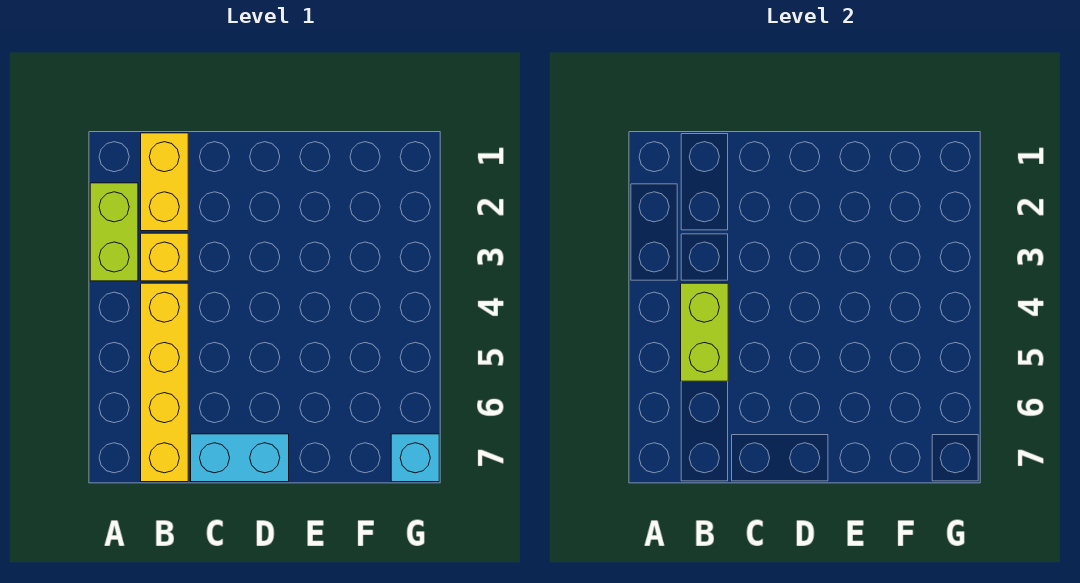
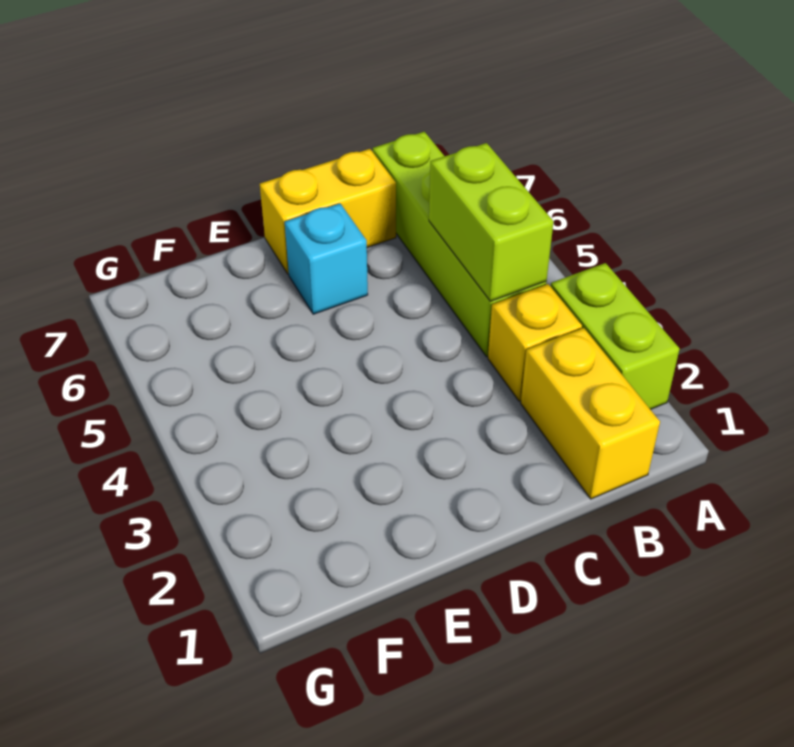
yellow 1x4 brick [141,283,188,482] -> lime 1x4 brick [373,132,546,357]
cyan 1x2 brick [191,434,289,482] -> yellow 1x2 brick [260,149,396,274]
cyan 1x1 brick [391,434,439,482] -> cyan 1x1 brick moved to [285,203,368,314]

